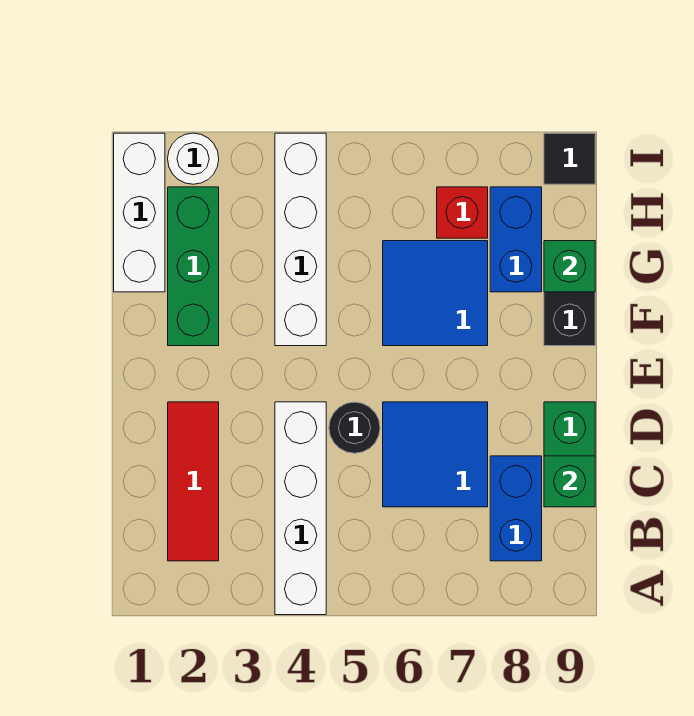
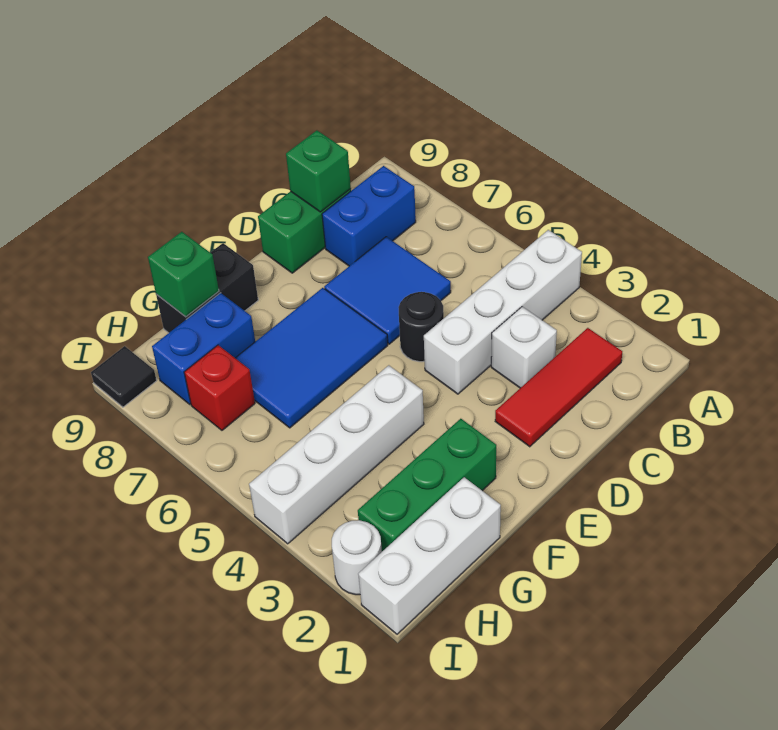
none -> white 1x1 brick [491,307,557,388]
blue 2x2 tile [383,241,488,346] -> blue 2x3 tile [236,288,388,428]

